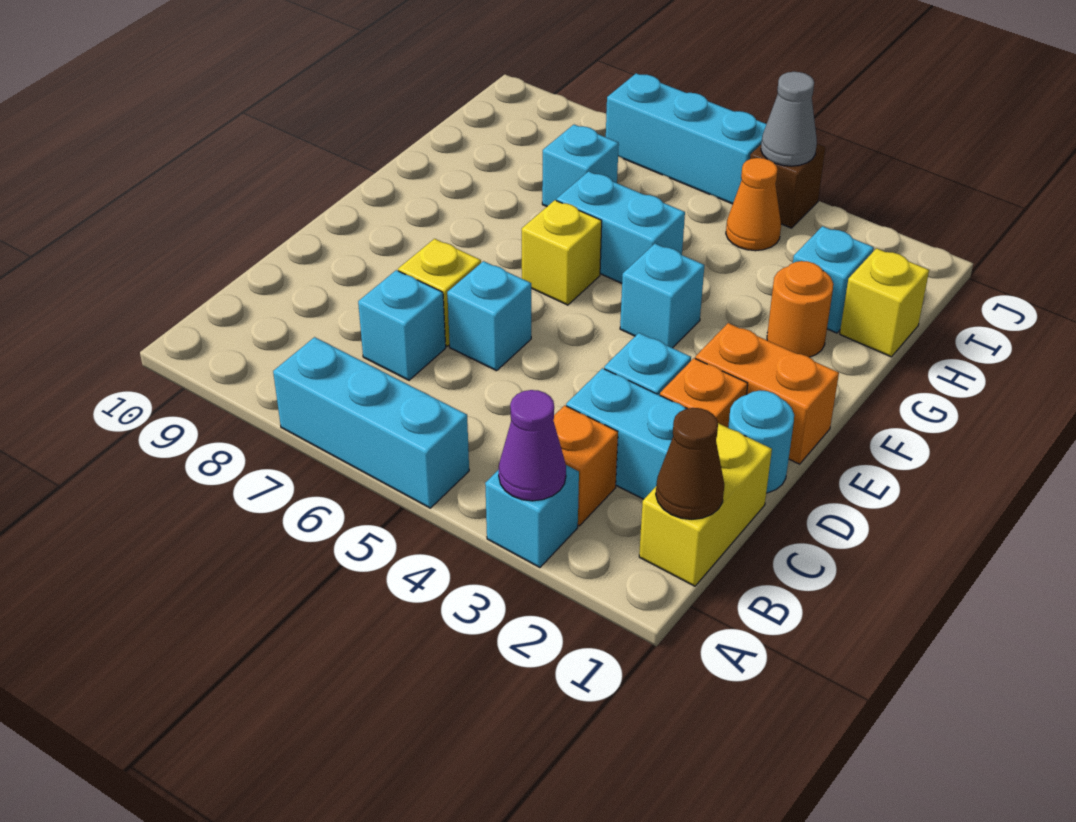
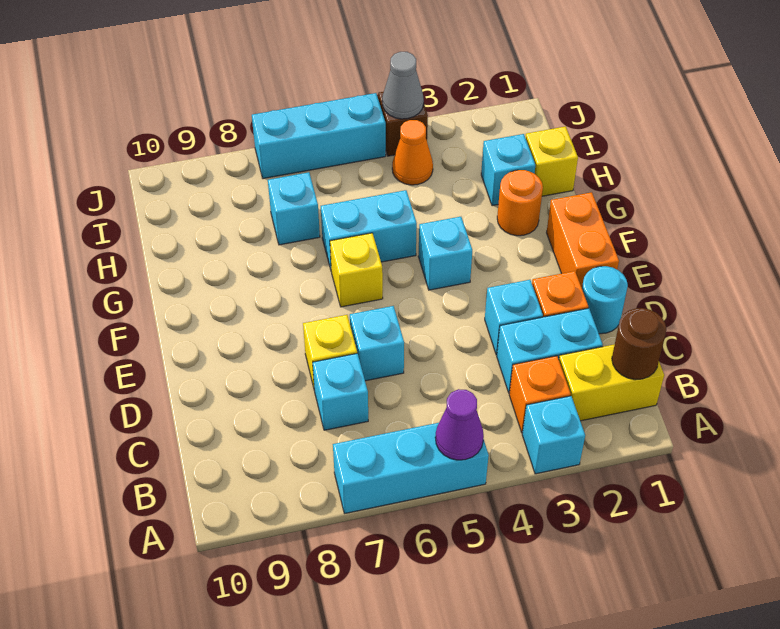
purple 1x1 cone [499,390,566,501] -> purple 1x1 cone moved to [435,389,484,460]
yellow 1x2 brick [639,423,772,586] -> yellow 1x2 brick turned to [559,344,664,421]
brown 1x1 cone [656,408,724,519] -> brown 1x1 round brick [612,308,666,380]
orange 1x2 brick [695,323,839,464] -> orange 1x2 brick turned to [547,192,619,288]

